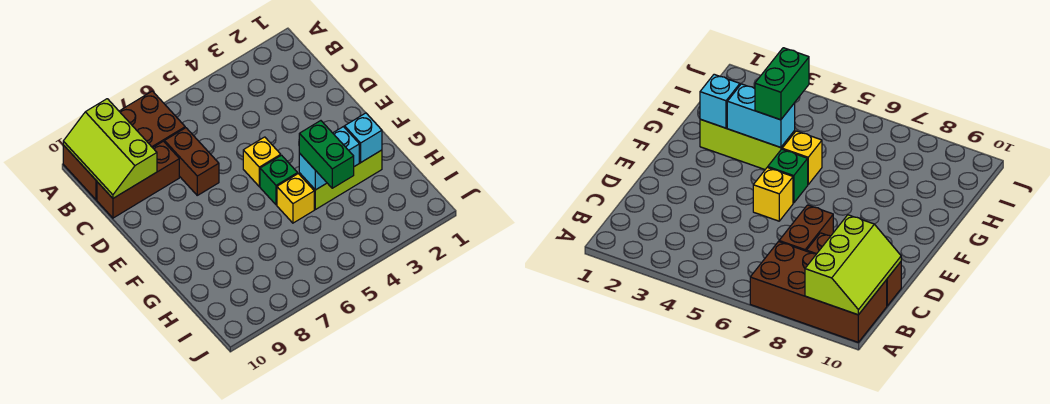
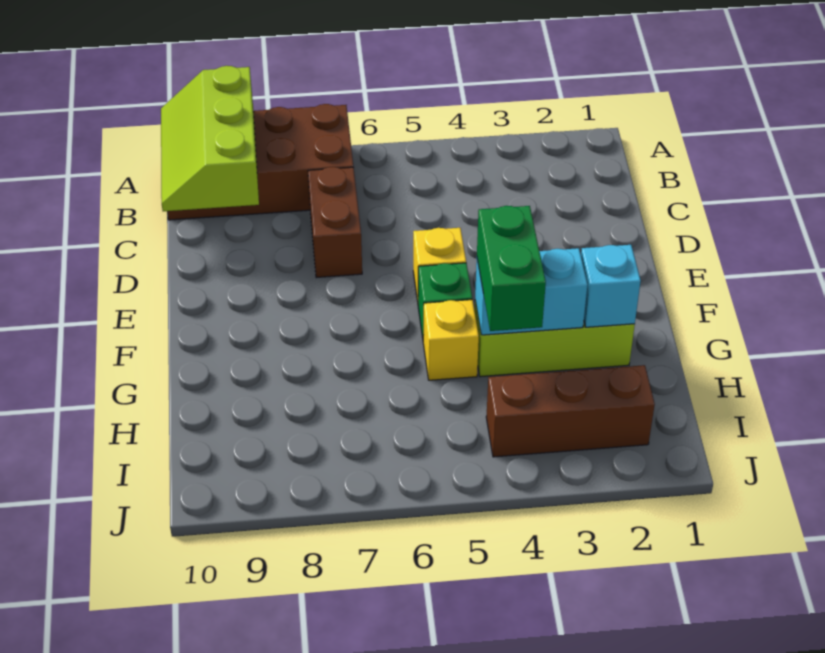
brown 1x3 brick [97,141,179,218] -> brown 1x3 brick moved to [486,365,655,457]

